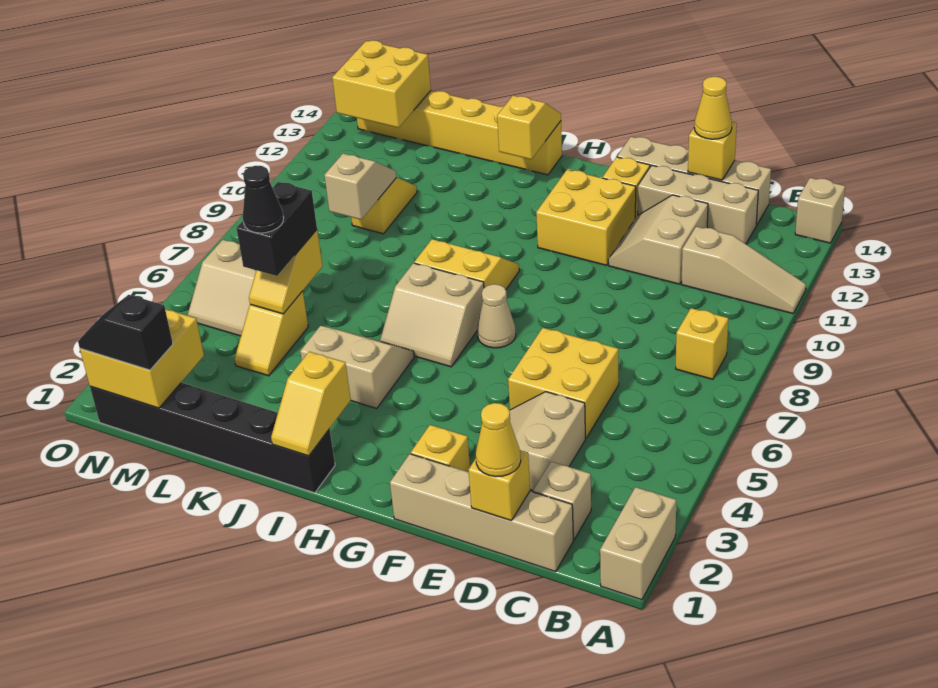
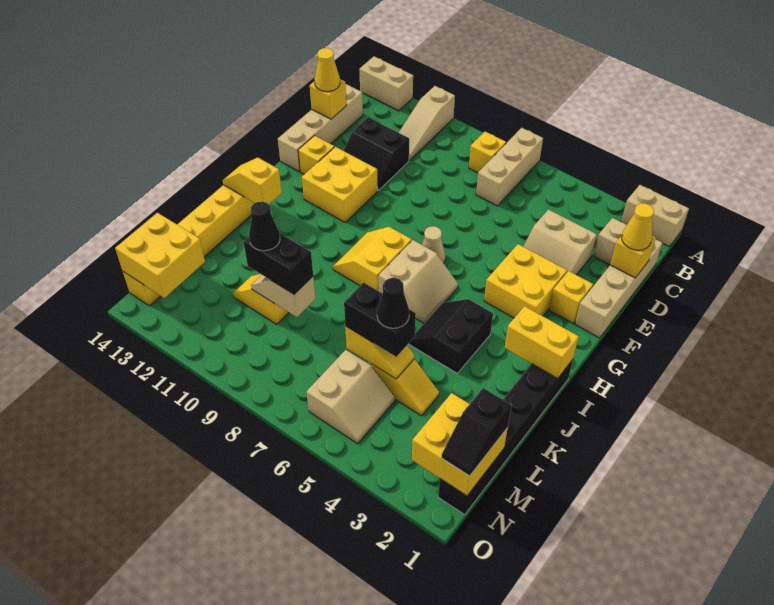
tan 1x3 slope [681,226,806,314] -> tan 1x3 slope turned to [399,86,455,160]
tan 1x1 brick [795,178,845,243] -> tan 1x2 brick [359,56,413,111]
tan 1x3 brick [638,165,758,244] -> tan 1x3 brick moved to [476,128,543,206]
yellow 2x2 brick [508,328,619,438] -> yellow 2x2 brick moved to [484,244,567,318]
tan 2x2 slope [608,195,708,284] -> black 2x2 slope [344,117,409,190]
yellow 1x2 slope [271,352,351,456] -> yellow 1x2 brick [505,306,579,379]
tan 2x2 slope [300,326,414,408] -> black 2x2 slope [409,299,493,373]
none -> black 1x2 brick [244,233,313,294]
none -> black 1x1 cone [249,201,280,251]

